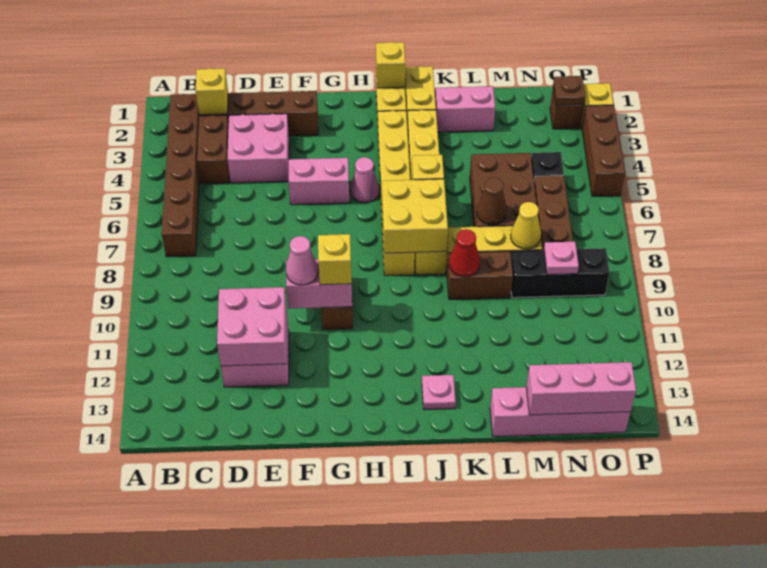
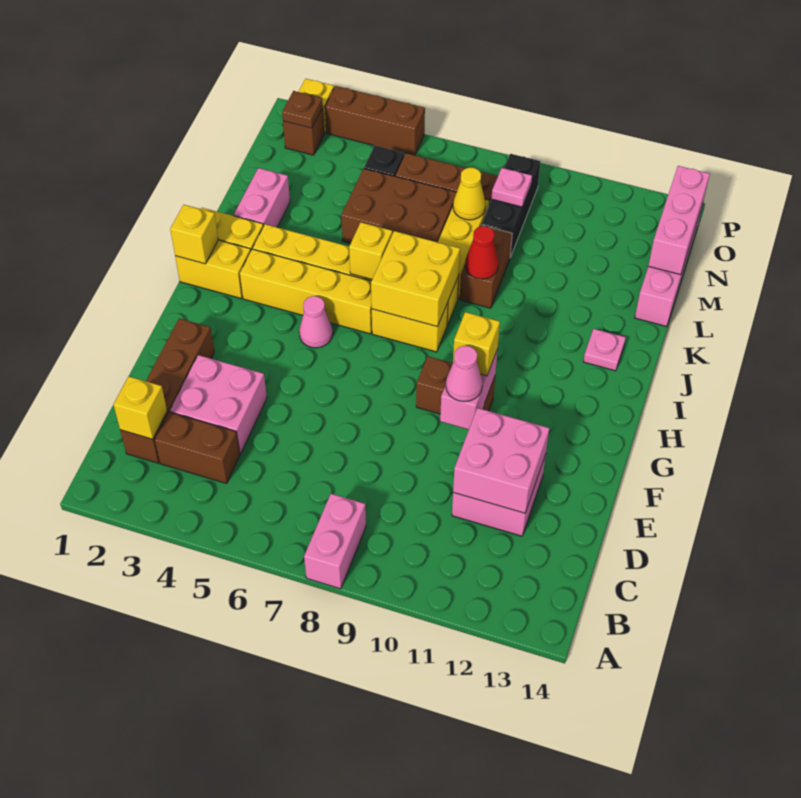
brown 1x6 brick [162,94,199,257] -> none
pink 1x2 brick [289,158,349,205] -> pink 1x2 brick moved to [304,494,366,589]
brown 1x1 cone [477,178,507,225] -> none

